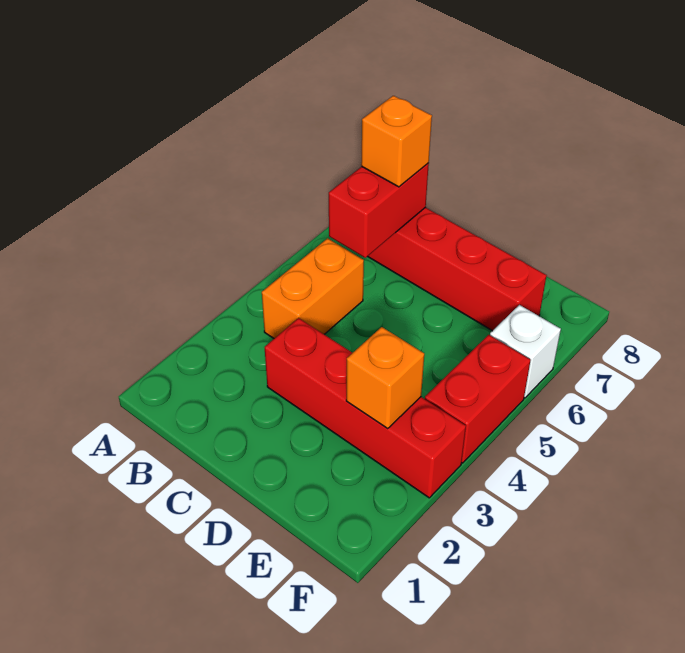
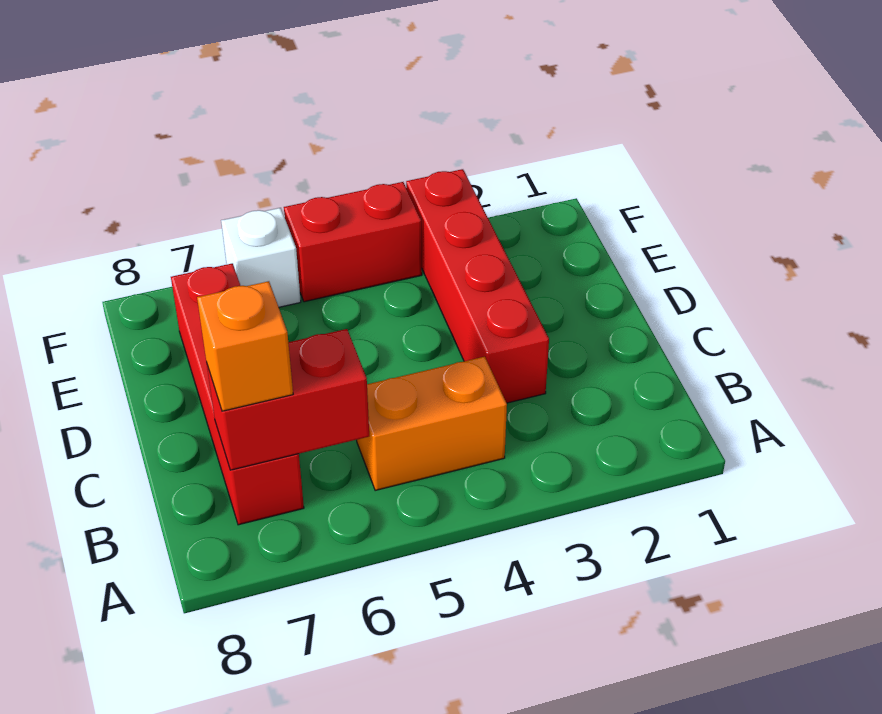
orange 1x1 brick [346,327,424,429] -> none

